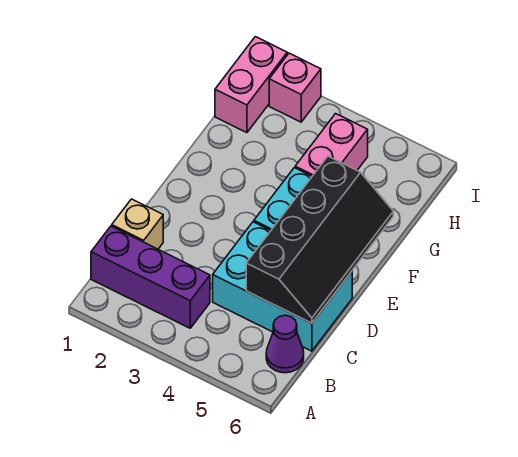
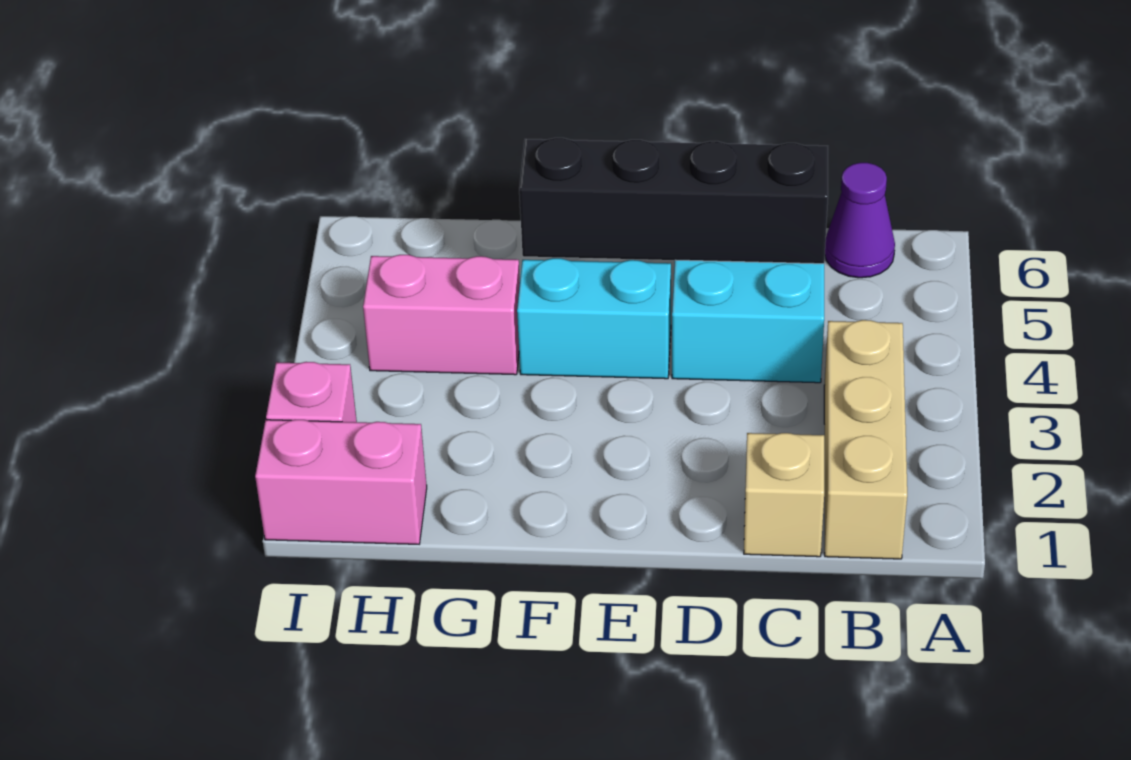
purple 1x3 brick [91,226,210,328] -> tan 1x3 brick [824,320,907,559]

